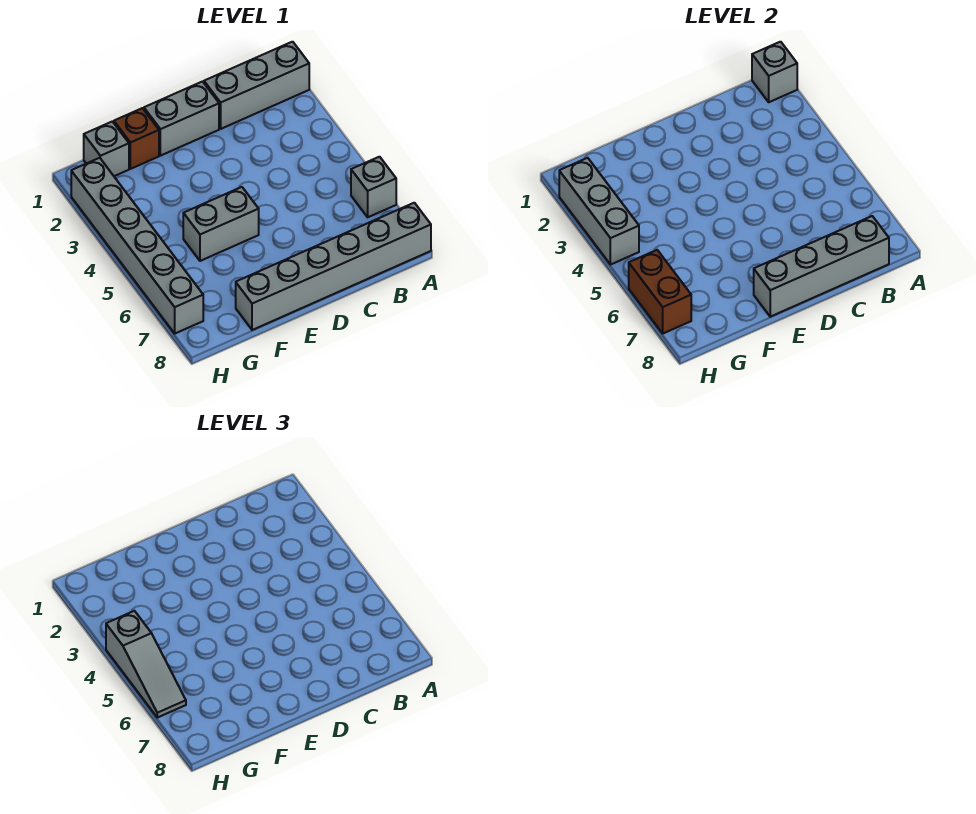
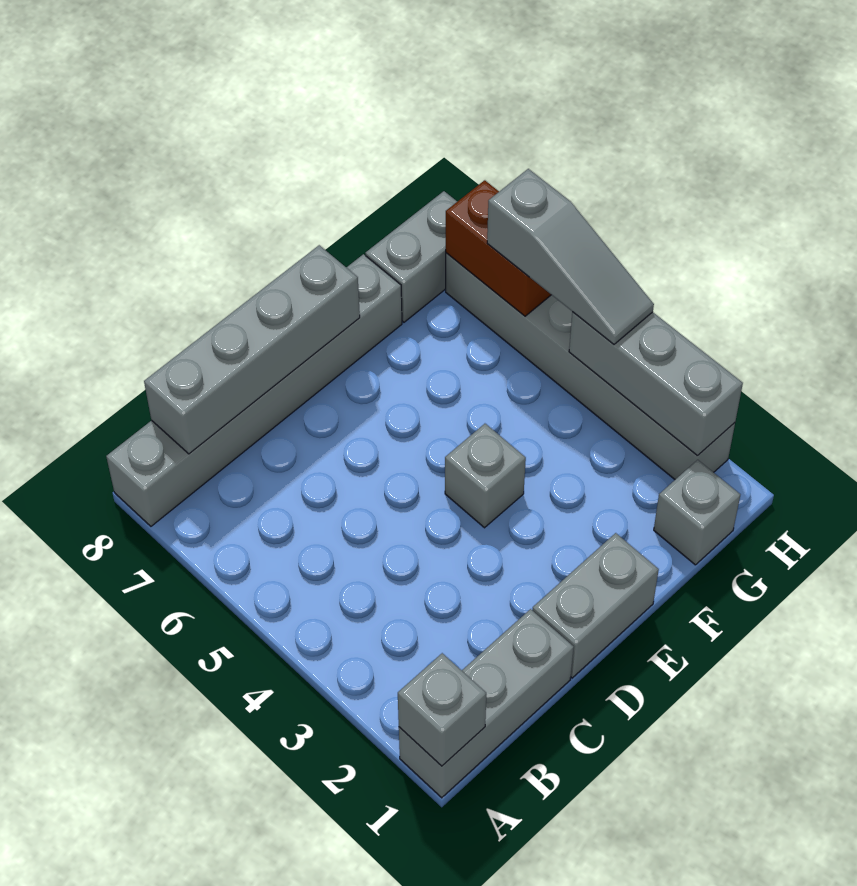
grey 1x1 brick [351,157,396,217] -> grey 1x1 brick moved to [445,424,526,528]
grey 1x2 brick [183,187,259,261] -> grey 1x2 brick moved to [365,191,457,322]
brown 1x1 brick [114,108,159,169] -> none
grey 1x3 slope [106,611,186,718] -> grey 1x3 slope turned to [487,169,654,344]

